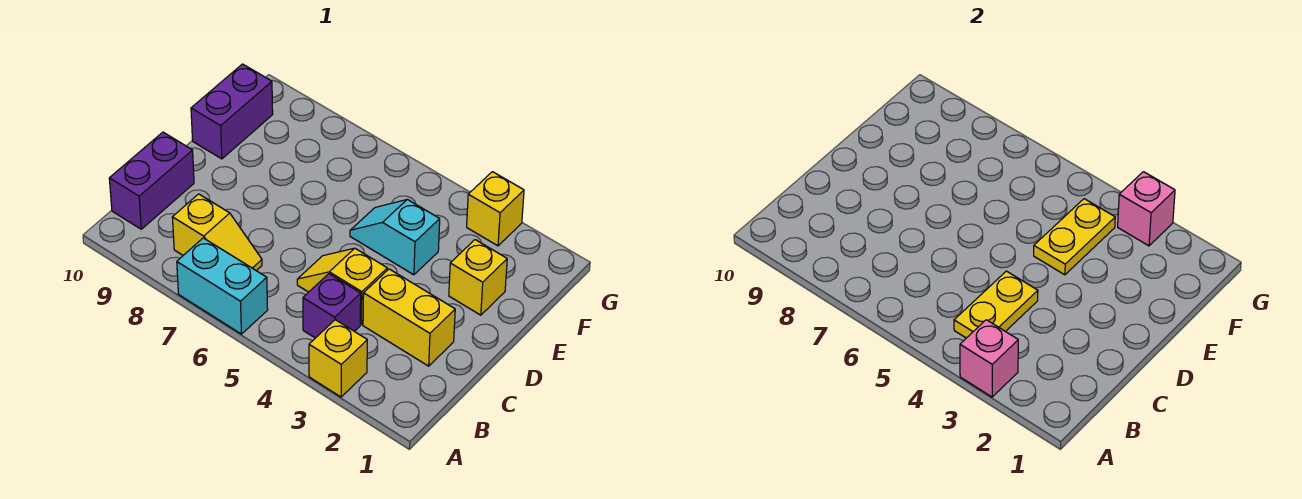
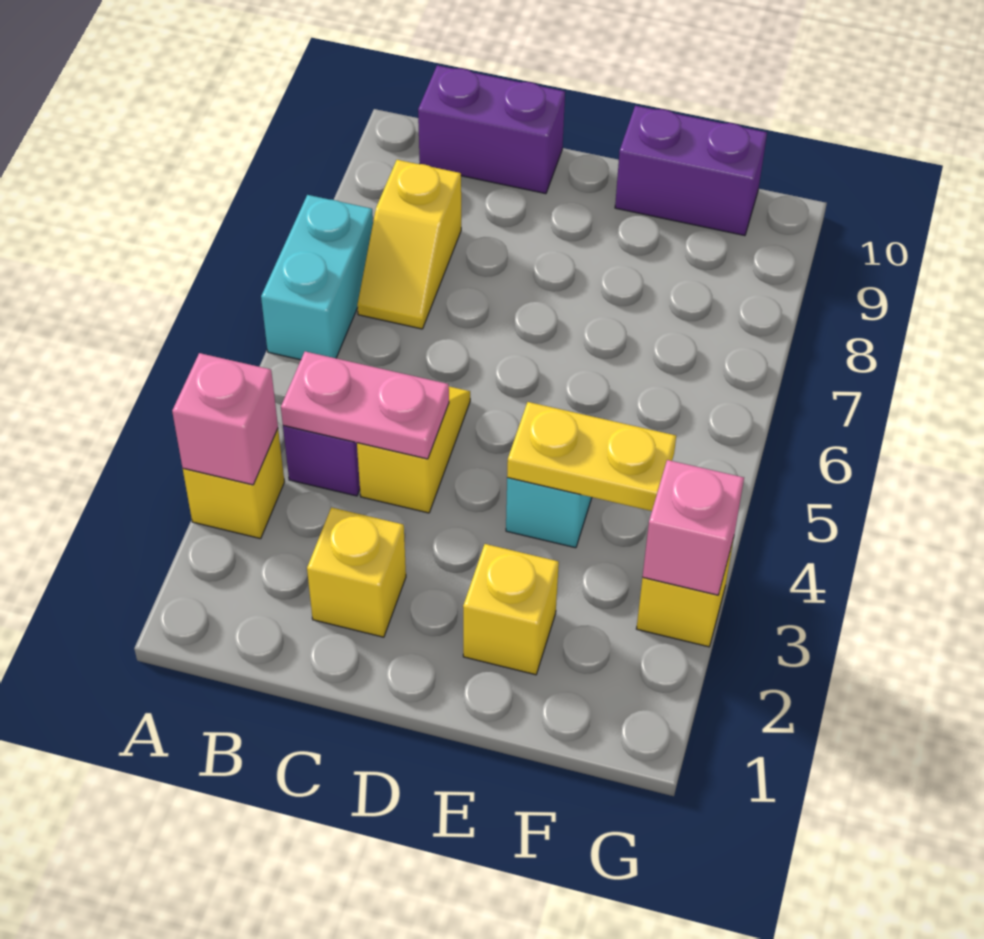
yellow 1x2 plate [954,271,1038,338] -> pink 1x2 plate [281,352,449,459]
yellow 1x2 brick [363,269,455,366] -> yellow 1x1 brick [307,507,406,637]

